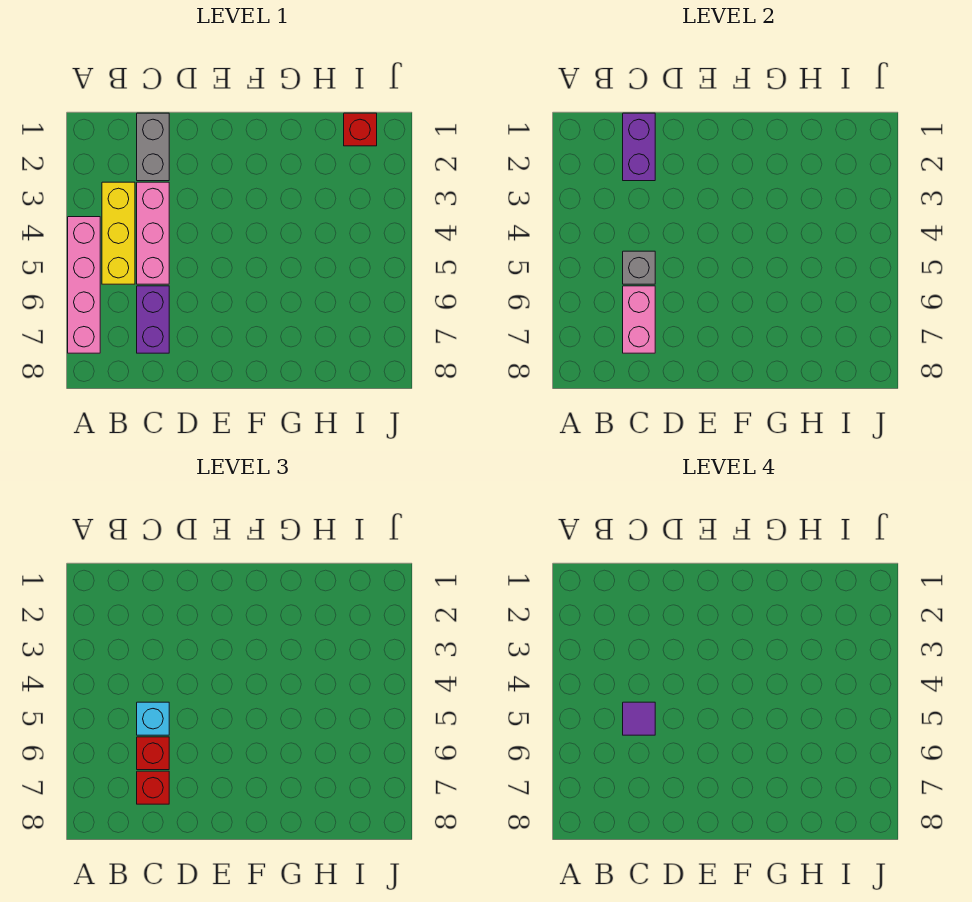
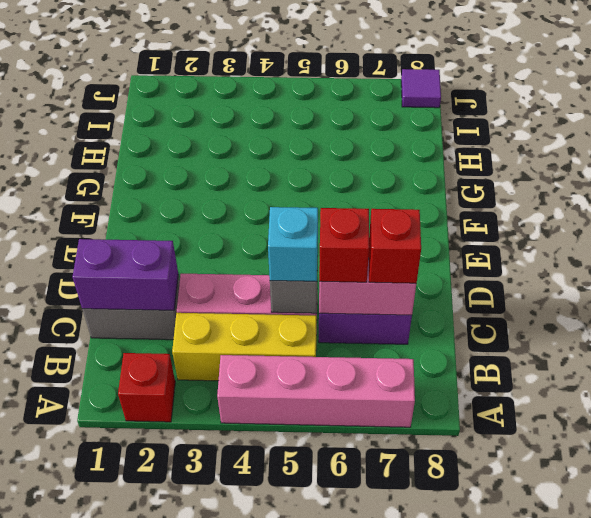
purple 1x1 tile [623,702,655,735] -> purple 1x1 tile moved to [401,69,441,108]
red 1x1 brick [344,113,377,146] -> red 1x1 brick moved to [118,353,175,422]

